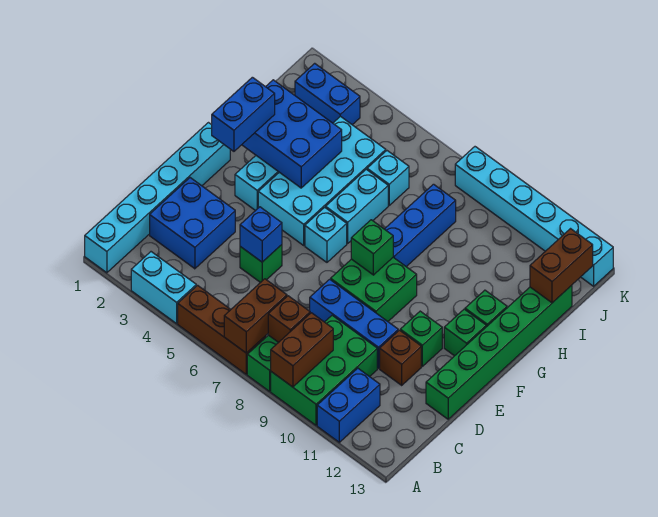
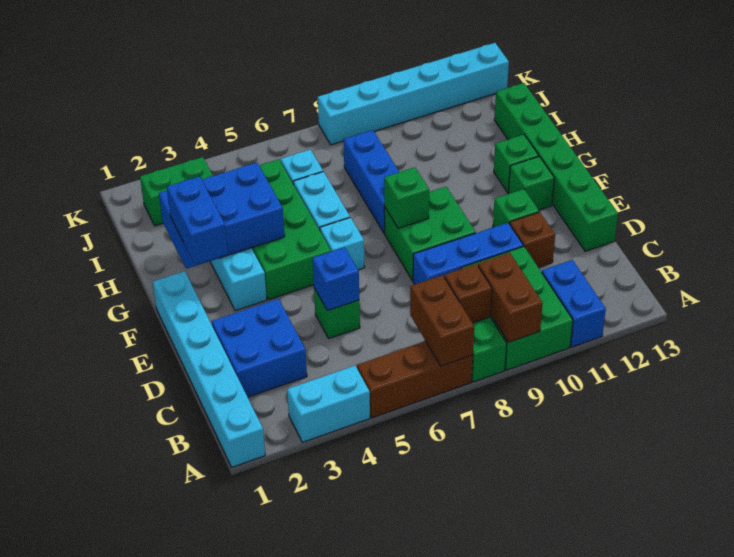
cyan 2x4 brick [258,116,386,245] -> green 2x4 brick [252,159,331,300]
brown 1x2 brick [530,229,593,303] -> none
blue 1x2 brick [295,63,360,125] -> green 1x2 brick [140,157,213,226]

